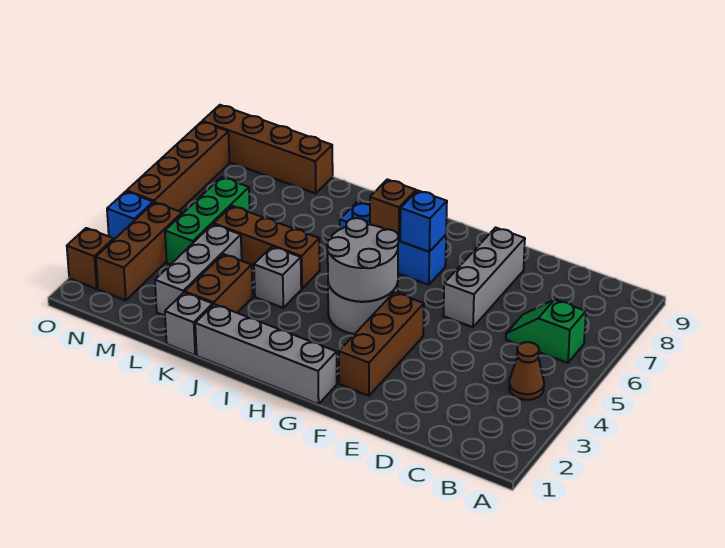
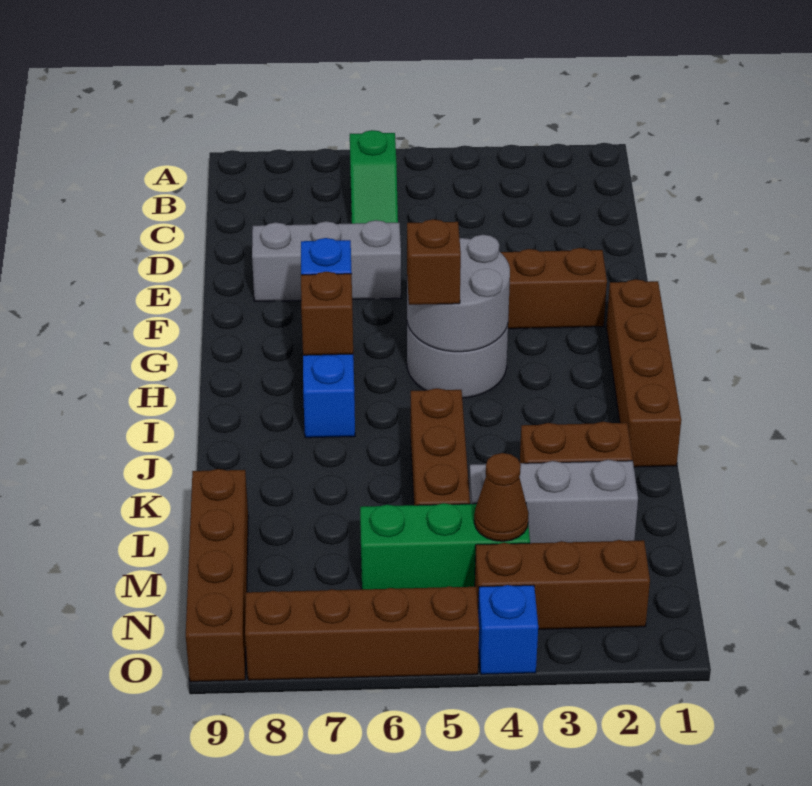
brown 1x1 cone [509,342,544,400] -> brown 1x1 cone moved to [474,453,529,541]
grey 1x4 brick [195,304,337,404] -> brown 1x4 brick [606,279,681,467]
grey 1x1 brick [254,246,301,308] -> none
grey 1x1 brick [165,293,213,355] -> none
brown 1x1 brick [67,228,114,289] -> brown 1x1 brick moved to [407,219,461,305]

